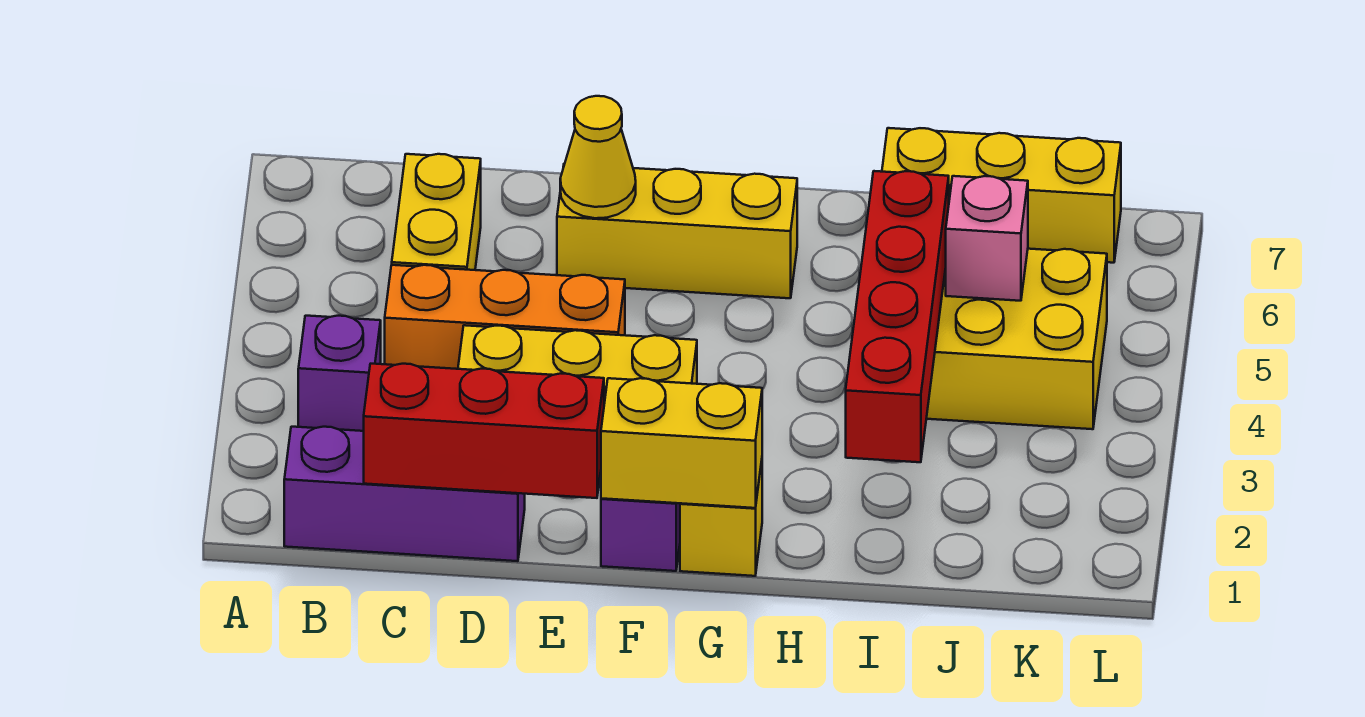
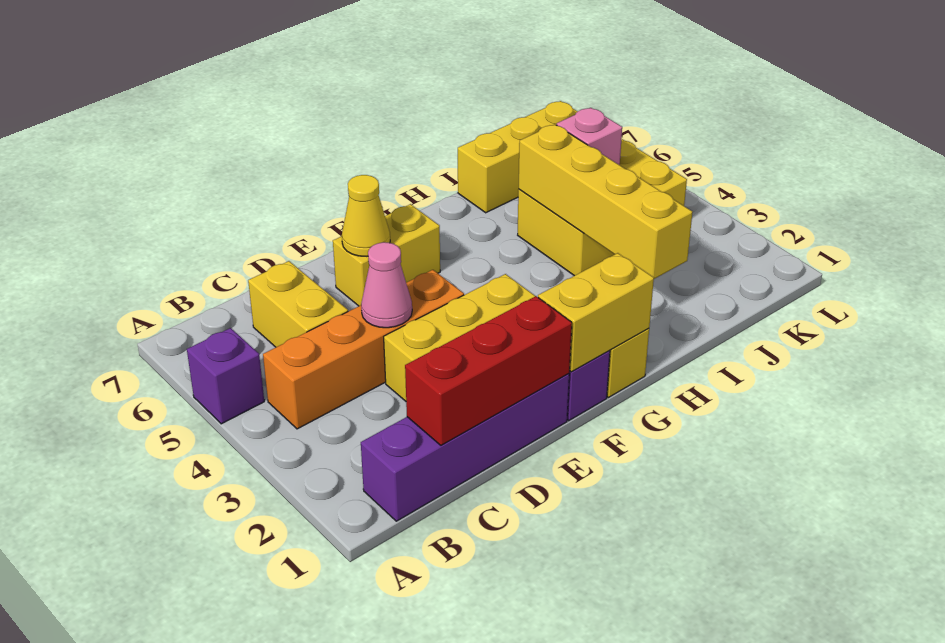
purple 1x3 brick [284,427,525,561] -> purple 1x4 brick [361,374,569,521]
purple 1x1 brick [298,316,381,431] -> purple 1x1 brick moved to [187,328,264,424]
orange 1x3 brick [385,265,625,369] -> orange 1x4 brick [263,270,464,429]
none -> pink 1x1 cone [361,242,412,328]
yellow 1x3 brick [557,166,797,298] -> yellow 1x2 brick [333,204,440,306]
red 1x4 brick [846,171,949,462] -> yellow 1x4 brick [519,124,692,279]

